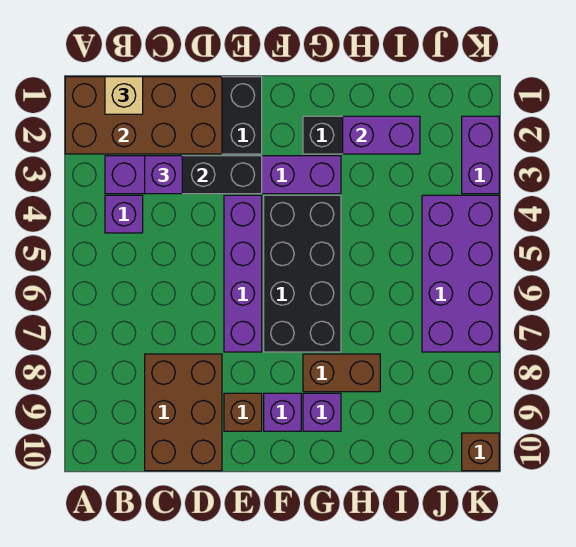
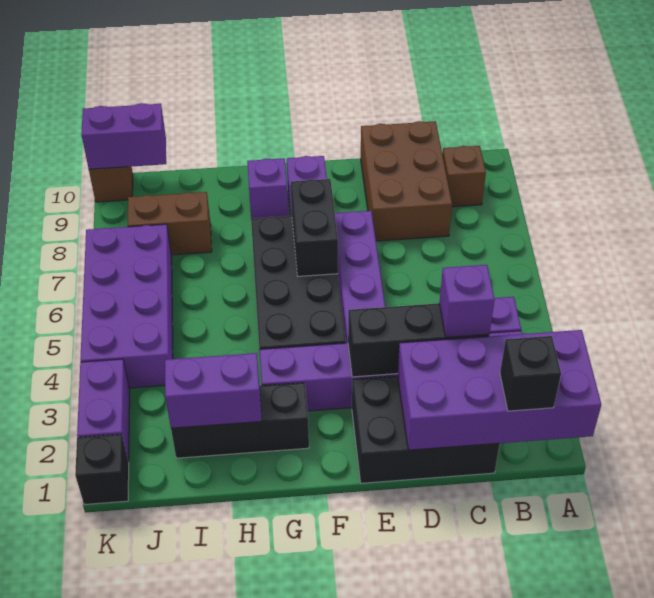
brown 2x4 brick [65,77,222,154] -> purple 2x4 brick [397,330,601,450]
tan 1x1 brick [105,77,143,114] -> black 1x1 brick [500,336,561,411]
brown 1x1 brick [224,393,262,431] -> brown 1x1 brick moved to [442,146,486,207]
none -> black 1x2 brick [291,179,338,276]
brown 1x2 brick [303,354,380,392] -> brown 1x2 brick moved to [128,192,212,255]
none -> purple 1x2 brick [81,103,166,169]
none -> black 1x1 brick [75,434,129,505]

